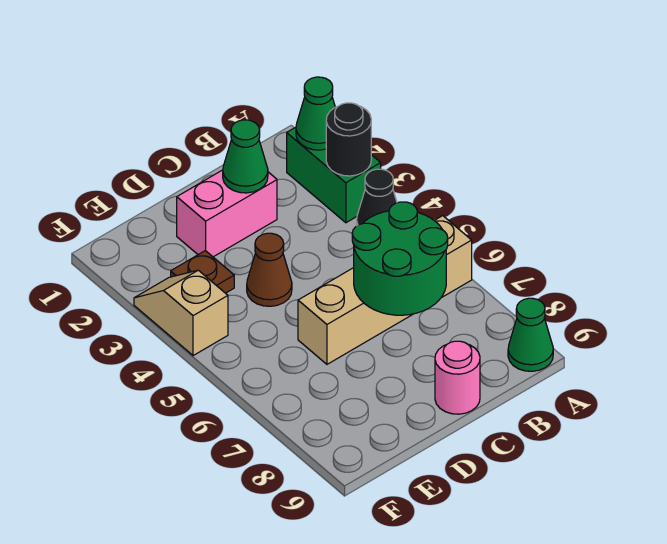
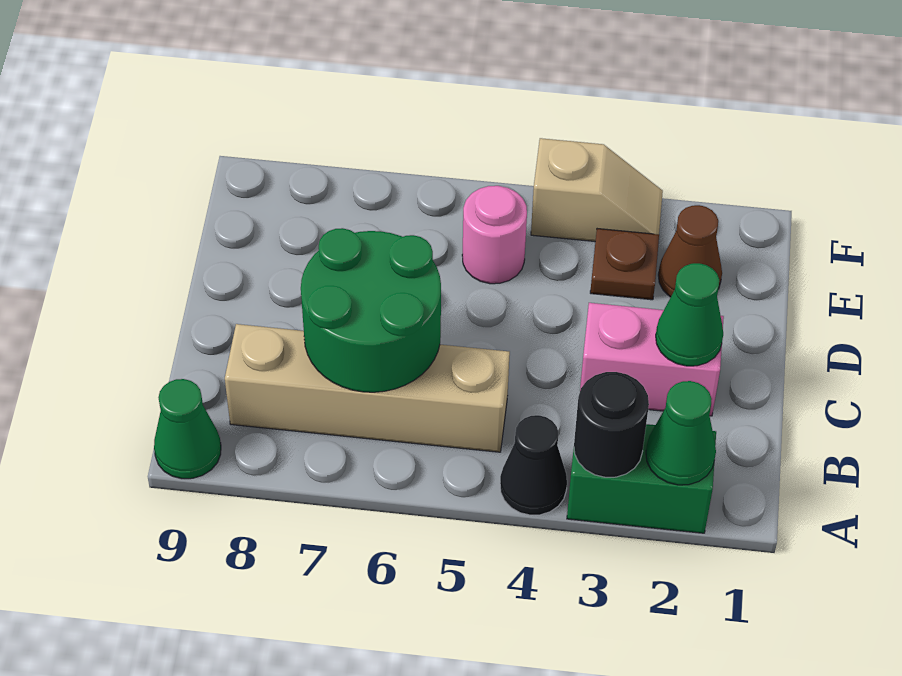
tan 1x4 brick [298,216,472,364] -> tan 1x4 brick turned to [225,324,510,452]
pink 1x2 brick [177,170,277,257] -> pink 1x2 brick turned to [580,303,724,416]
pink 1x1 round brick [435,341,480,414] -> pink 1x1 round brick moved to [462,186,527,284]
brown 1x1 cone [247,233,292,306] -> brown 1x1 cone moved to [658,205,722,297]

